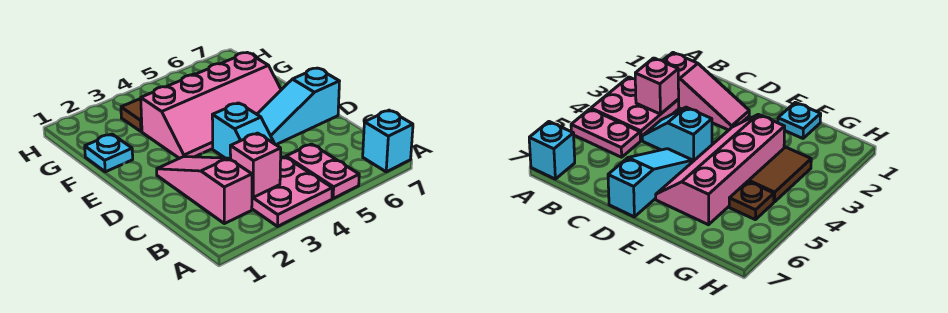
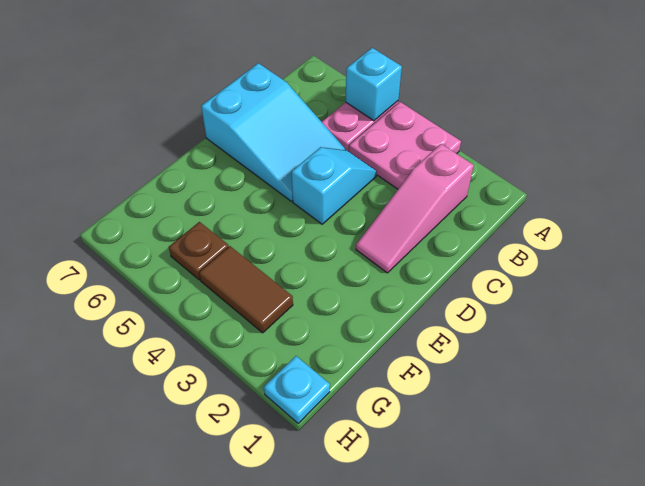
cyan 1x1 brick [363,110,413,172] -> cyan 1x1 brick moved to [345,48,402,121]
pink 1x1 brick [230,133,281,197] -> none
cyan 1x3 slope [257,68,340,145] -> cyan 2x3 slope [201,63,346,201]
pink 2x4 slope [141,53,281,158] -> none
cyan 1x1 plate [85,134,133,172] -> cyan 1x1 plate moved to [264,356,330,423]

